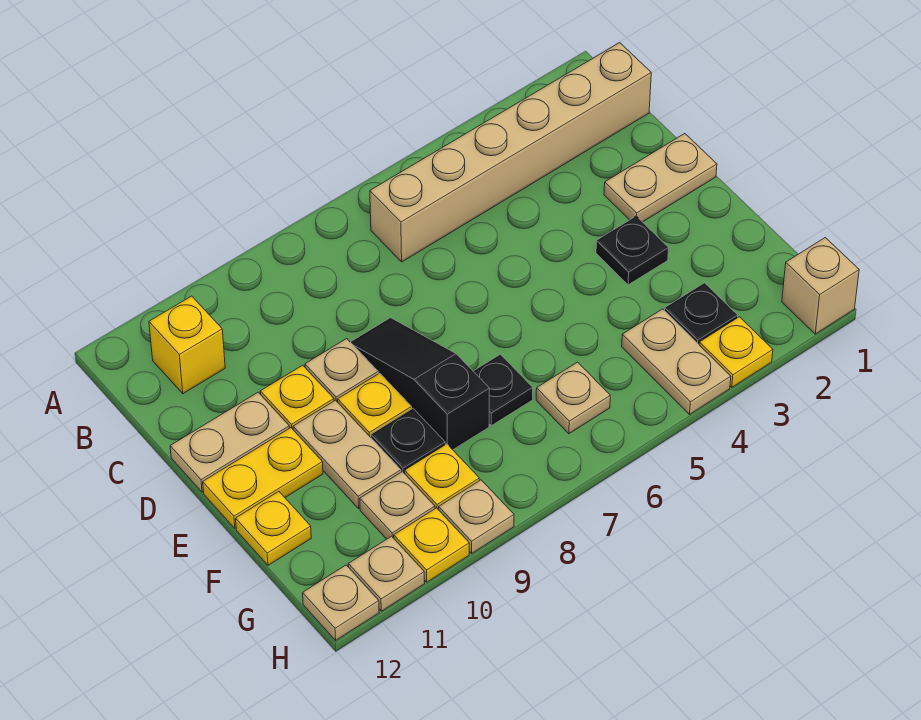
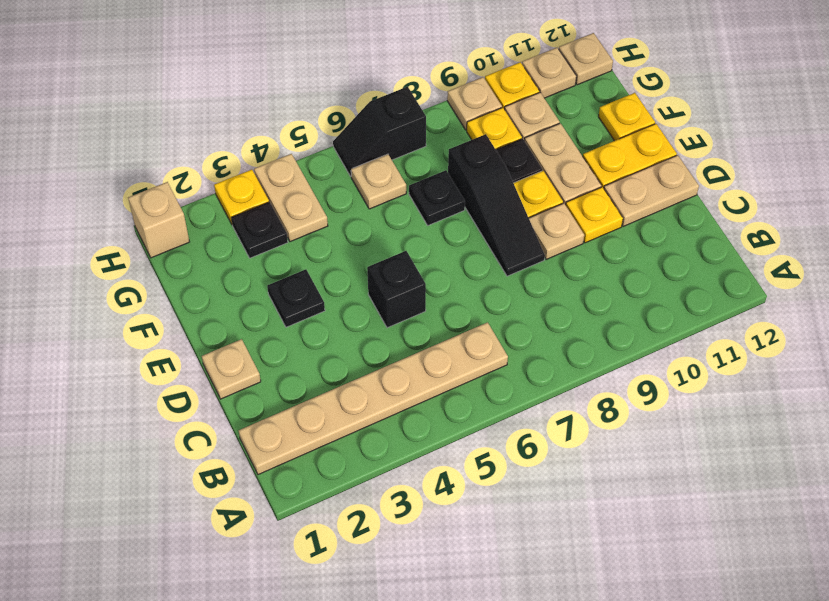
tan 1x6 brick [370,43,651,262] -> tan 1x6 plate [239,322,508,475]
yellow 1x1 brick [149,296,225,394] -> none
tan 1x2 plate [604,134,717,222] -> tan 1x1 plate [202,339,261,399]
none -> black 1x1 brick [367,251,426,328]
none -> black 1x2 slope [333,87,426,176]

